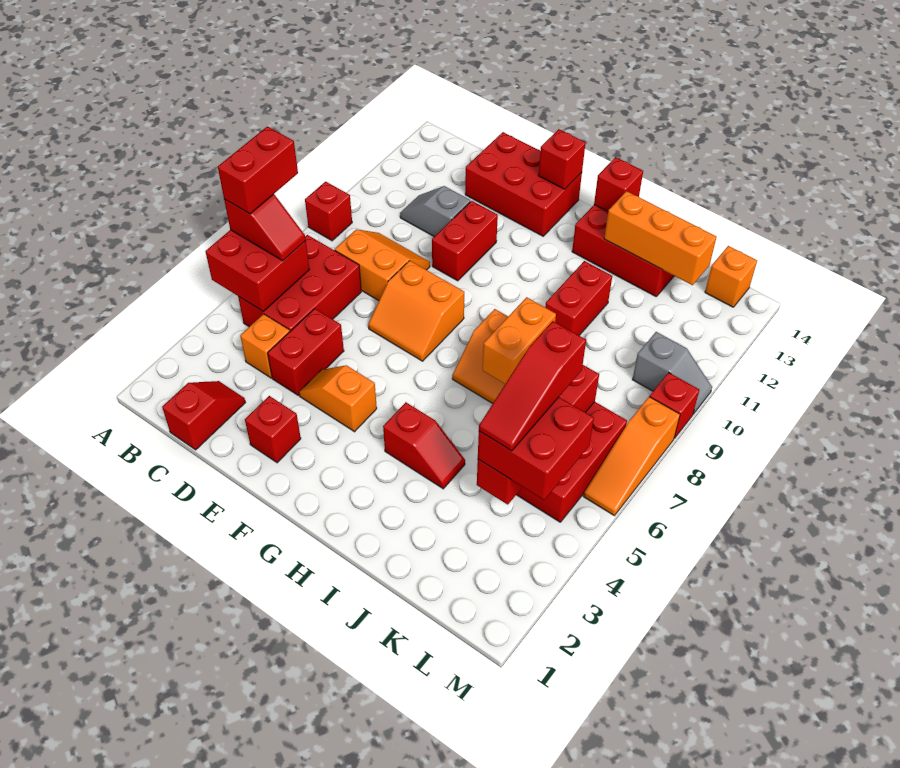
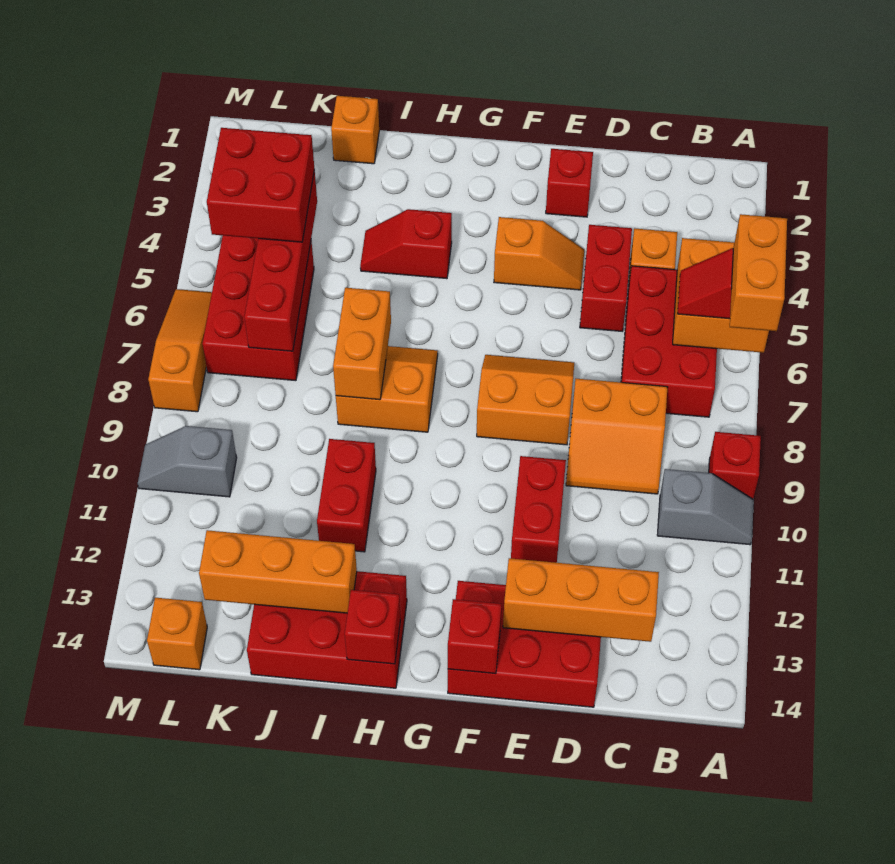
red 2x2 brick [206,230,309,311] -> orange 2x2 brick [673,238,769,353]
red 1x2 brick [218,126,298,214] -> orange 1x2 brick [730,214,787,331]
red 1x2 slope [162,381,245,450] -> none
grey 1x2 slope [400,186,470,237] -> grey 1x2 slope moved to [657,469,754,545]
none -> orange 1x3 brick [503,558,659,642]
none -> orange 1x1 brick [331,96,379,164]
red 1x3 slope [479,321,586,451] -> none
red 1x1 brick [650,373,699,438] -> none

